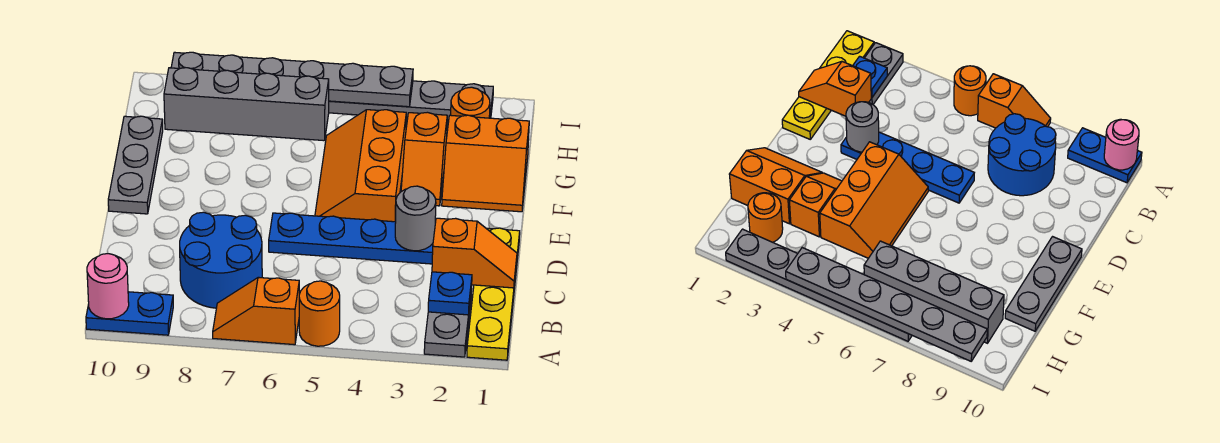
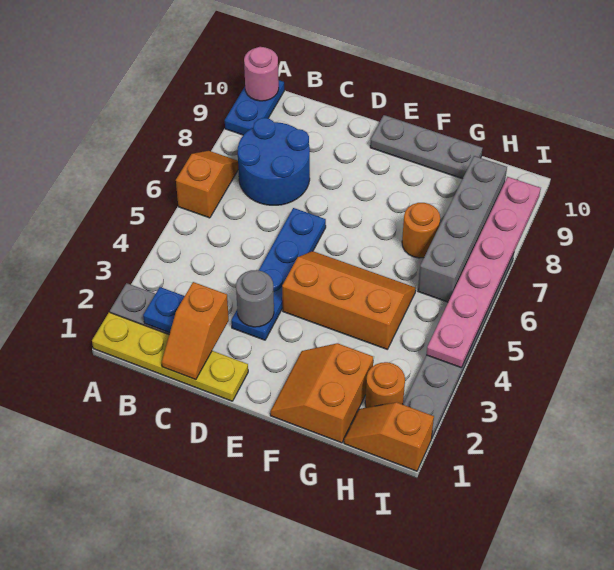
orange 1x1 round brick [299,281,340,346] -> orange 1x1 round brick moved to [402,203,440,258]
orange 1x2 slope [401,112,447,206] -> orange 1x2 slope moved to [344,402,434,471]
grey 1x6 plate [171,52,413,107] -> pink 1x6 plate [426,177,541,368]

